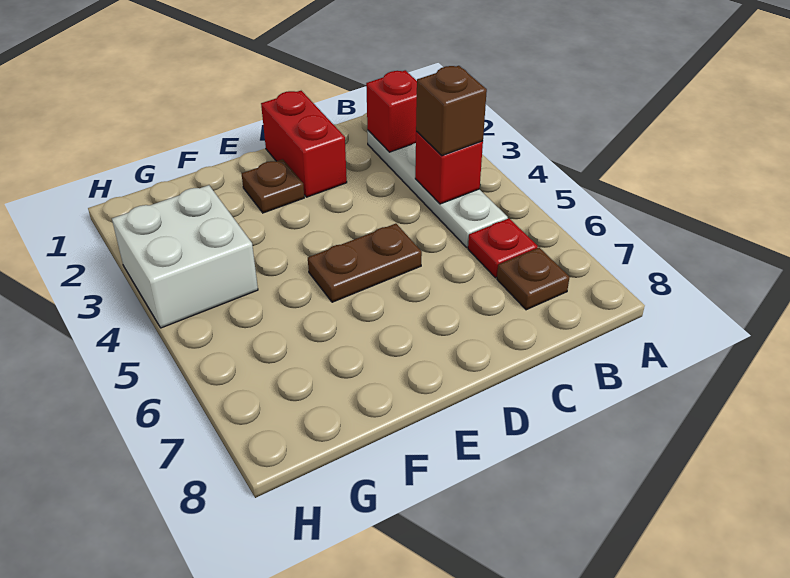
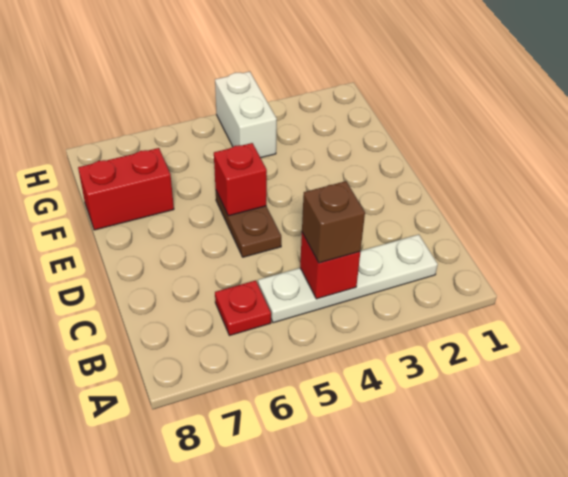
red 1x1 brick [366,70,417,152] -> red 1x1 brick moved to [214,143,267,216]
brown 1x1 plate [497,248,570,310] -> none
red 1x2 brick [261,91,347,197] -> red 1x2 brick moved to [78,148,174,230]
brown 1x1 plate [242,159,304,213] -> none
white 2x2 brick [112,185,258,328] -> white 1x2 brick [215,72,277,158]

